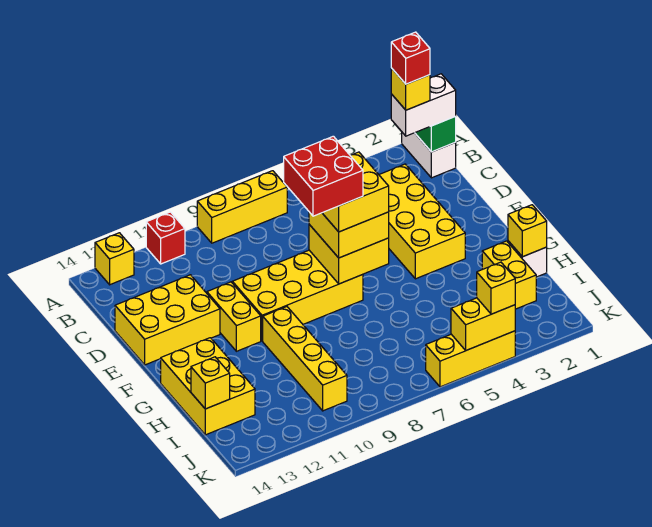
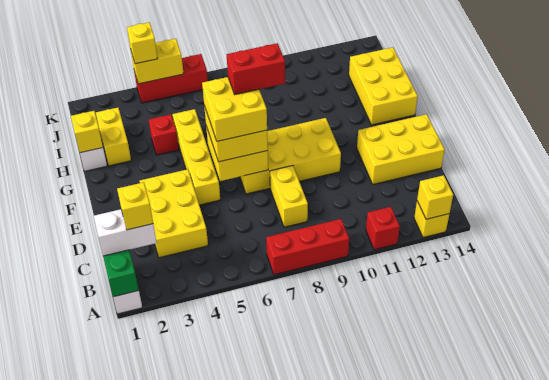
yellow 1x3 brick [197,171,287,243] -> red 1x3 brick [266,219,349,275]
red 1x1 brick [391,32,430,84] -> red 1x1 brick moved to [149,114,179,155]
yellow 2x4 brick [379,164,465,279] -> yellow 2x3 brick [140,169,208,258]
red 2x2 brick [284,136,363,216] -> red 1x2 brick [227,43,285,94]
yellow 1x2 brick [207,282,261,351] -> yellow 1x2 brick moved to [270,166,308,227]
yellow 1x4 brick [263,307,347,411] -> yellow 1x4 brick moved to [172,109,220,205]
yellow 1x1 brick [191,357,230,409] -> yellow 1x1 brick moved to [417,175,453,219]
yellow 1x3 brick [426,331,515,387] -> red 1x3 brick [134,54,208,103]

